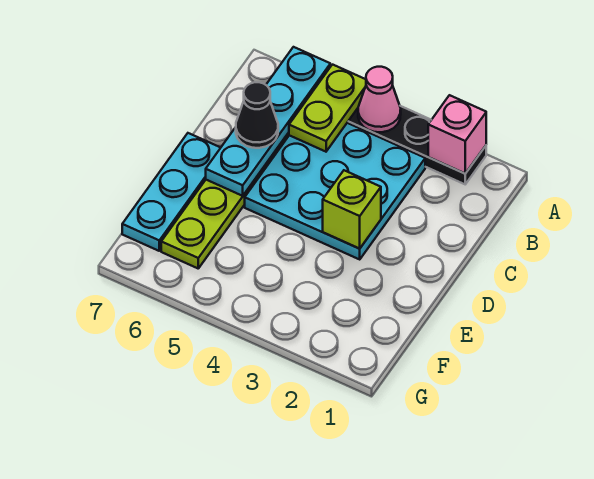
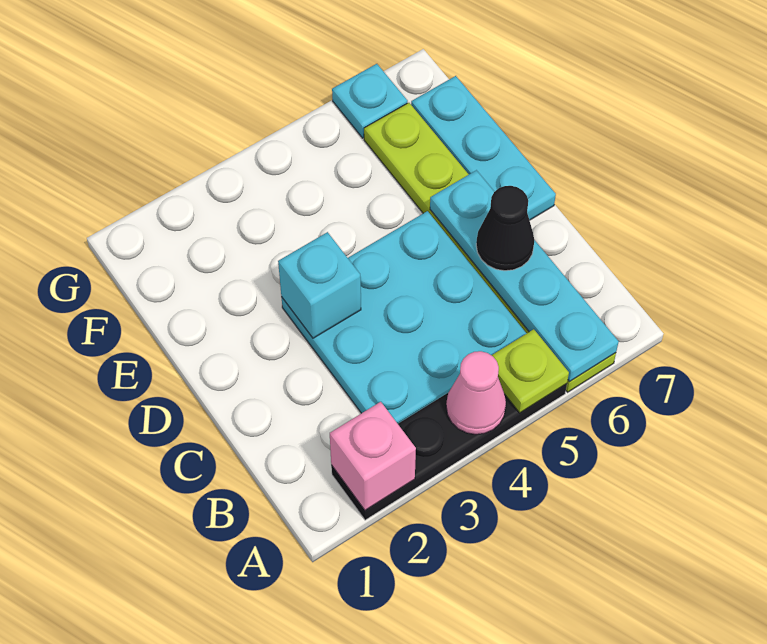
lime 1x2 plate [289,65,366,152] -> lime 1x1 plate [492,329,569,413]
lime 1x1 brick [323,170,381,249] -> cyan 1x1 brick [278,232,361,338]
none -> cyan 1x1 plate [332,64,408,138]

